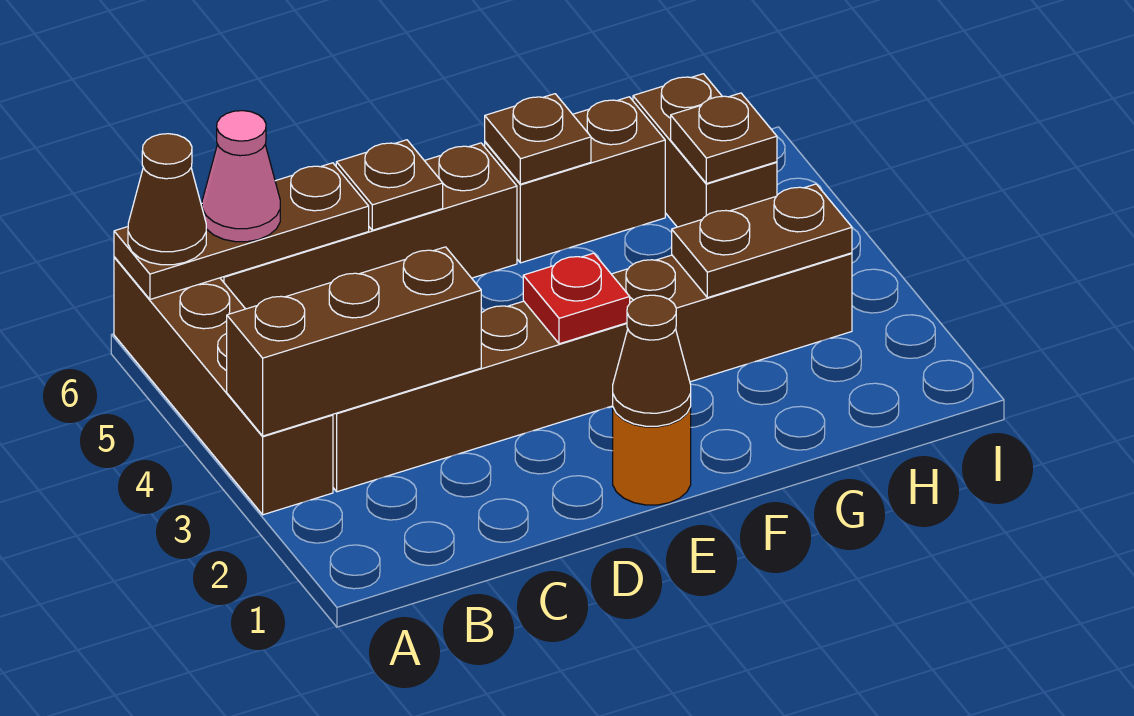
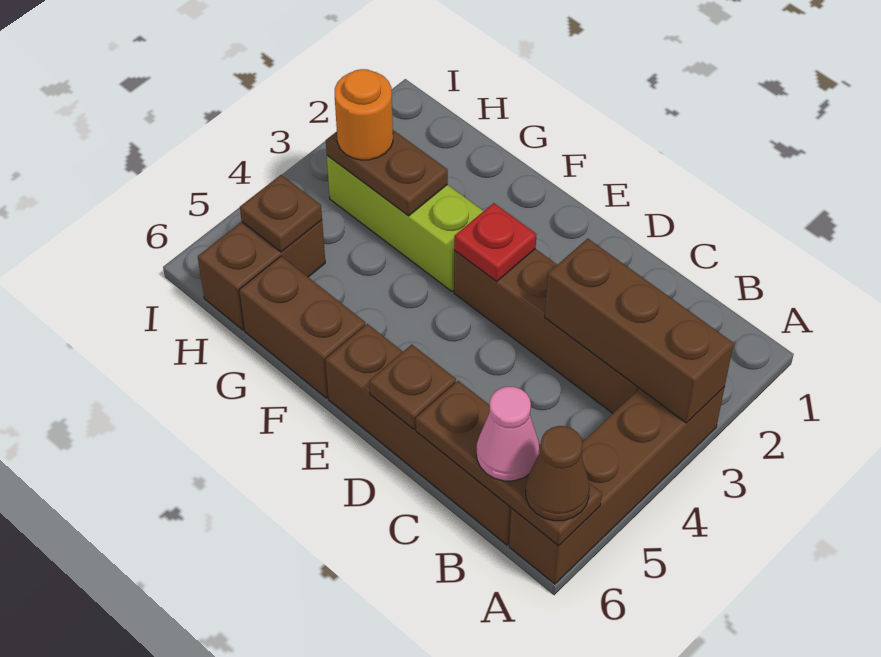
orange 1x1 round brick [613,408,691,505] -> orange 1x1 round brick moved to [335,69,393,160]
brown 1x1 cone [613,295,691,426] -> none
brown 1x3 brick [612,253,852,382] -> lime 1x3 brick [327,156,483,291]
brown 1x1 plate [485,94,591,184] -> none

